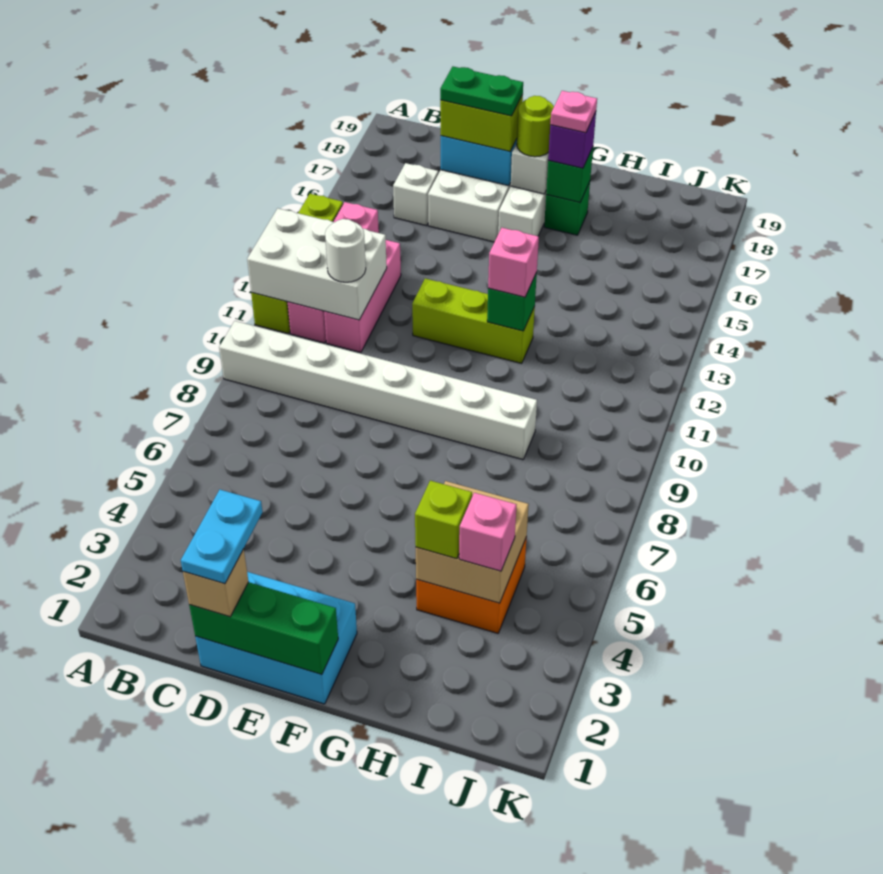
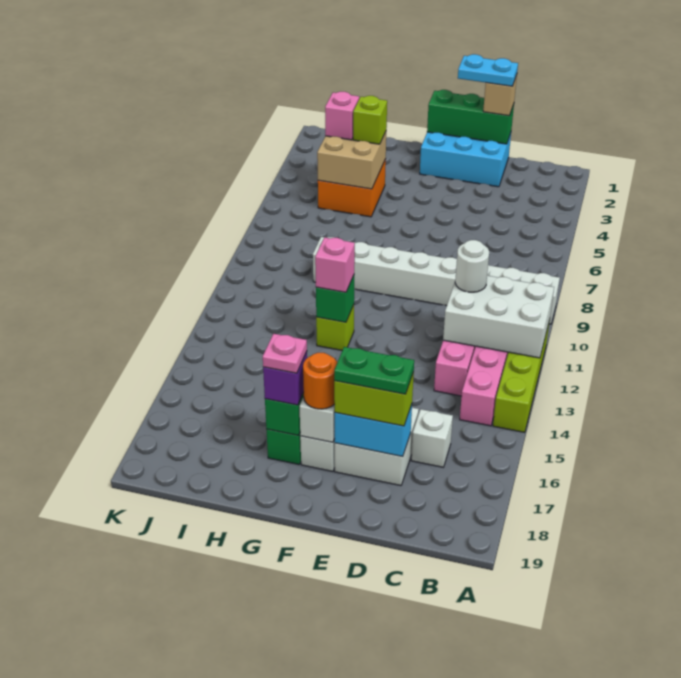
cyan 1x2 plate [181,490,263,584] -> cyan 1x2 plate turned to [458,54,518,86]
lime 1x3 brick [412,278,535,363] -> lime 1x1 brick [316,305,354,350]
lime 1x1 round brick [517,96,554,157] -> orange 1x1 round brick [303,353,337,409]

